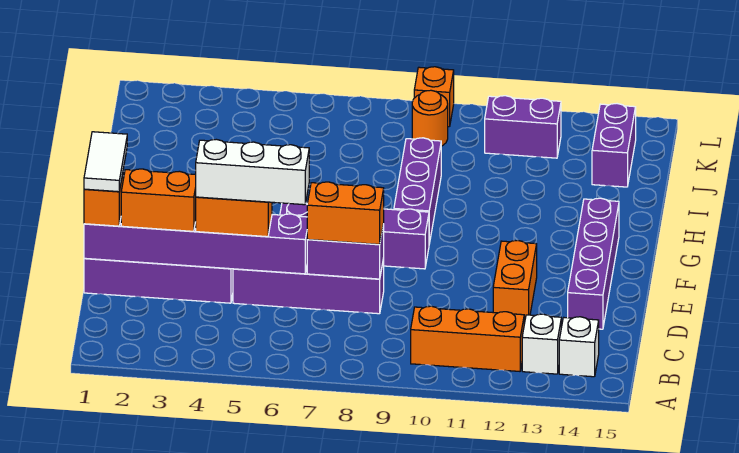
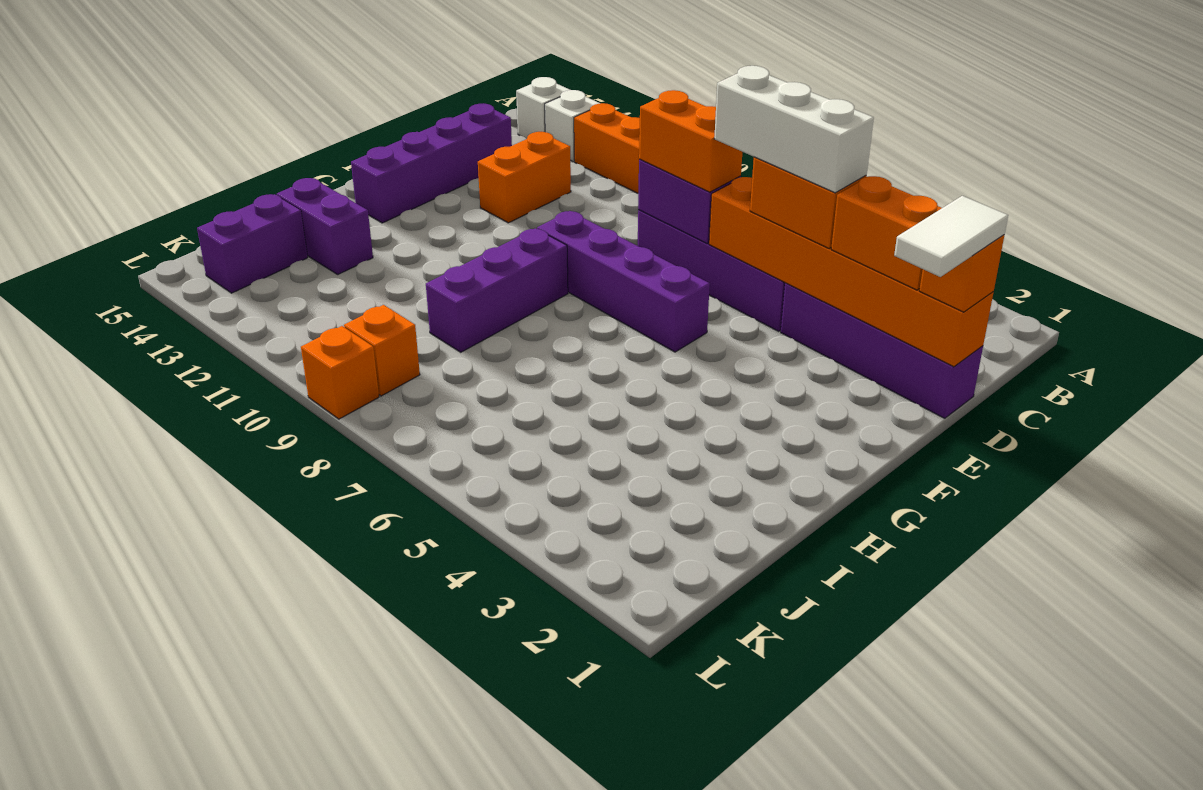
purple 1x6 brick [84,214,308,274] -> orange 1x6 brick [709,177,993,367]
orange 1x1 round brick [412,90,448,146] -> orange 1x1 brick [344,305,420,396]
purple 1x2 brick [485,96,561,158] -> purple 1x2 brick moved to [277,178,373,274]

